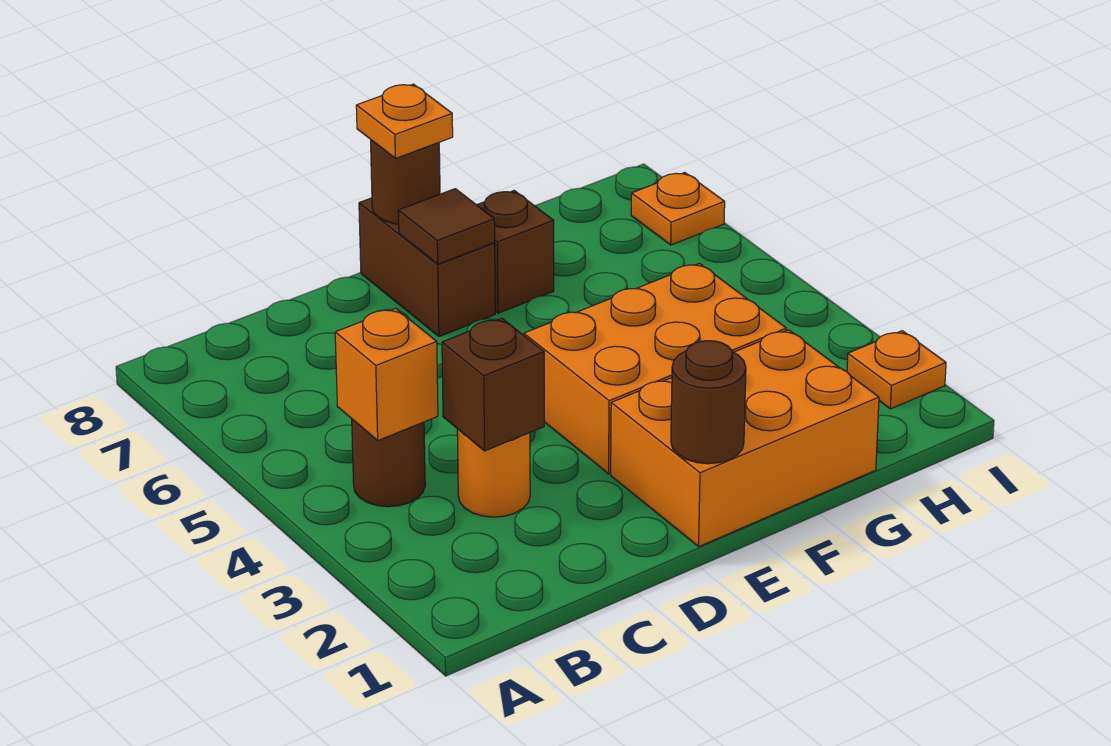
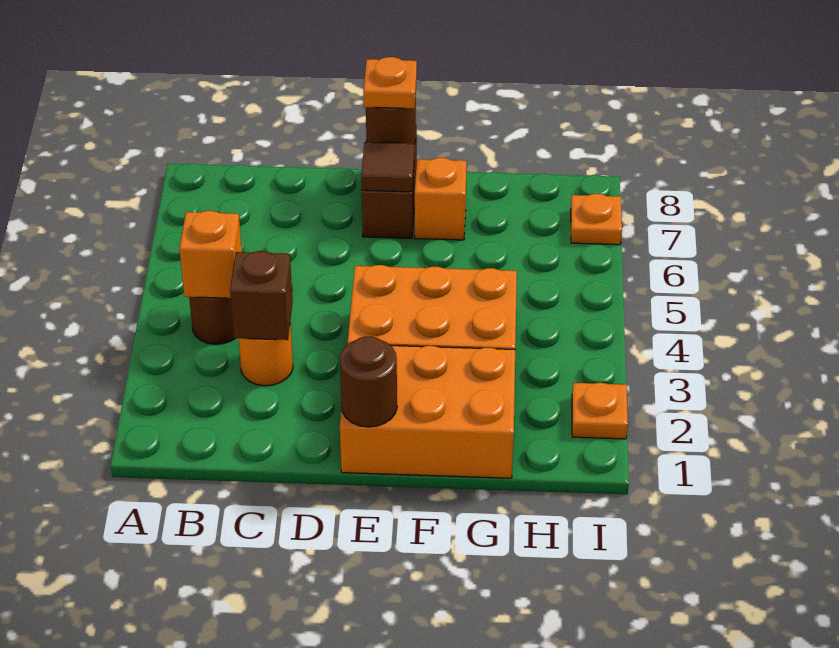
brown 1x1 brick [477,191,554,313] -> orange 1x1 brick [415,158,467,240]

